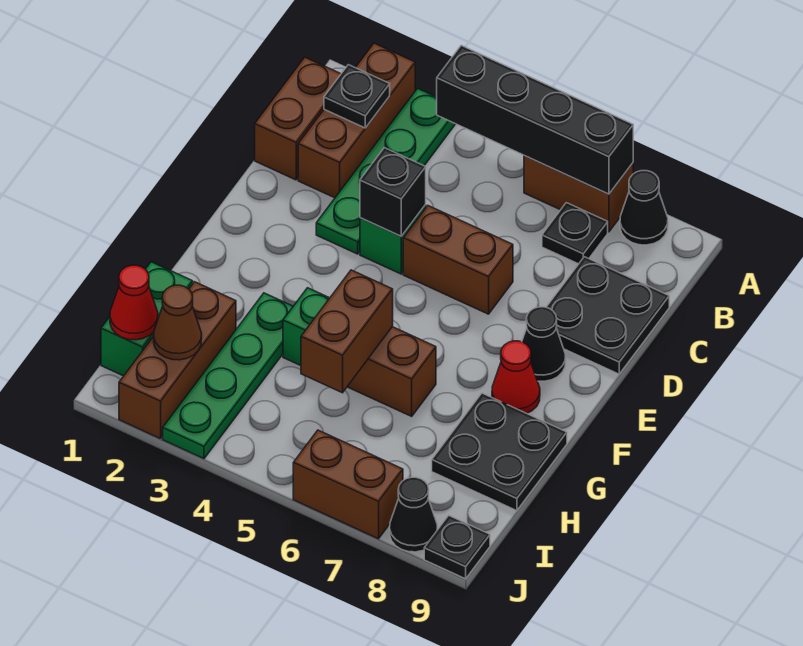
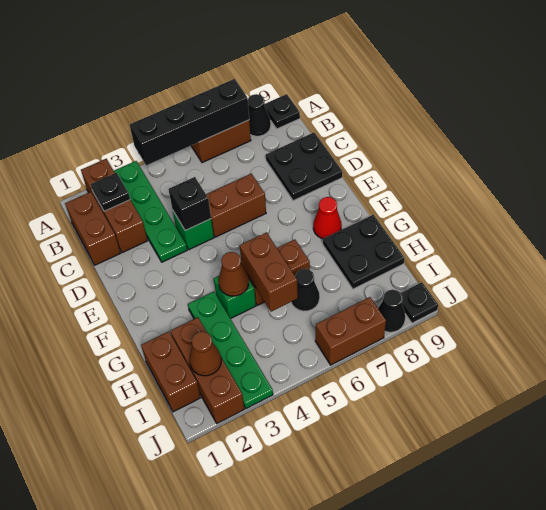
black 1x1 plate [542,203,608,264] -> black 1x1 plate moved to [265,94,300,129]
black 1x1 cone [522,307,566,381] -> black 1x1 cone moved to [291,269,320,311]
none -> brown 1x1 cone [218,252,249,296]
green 1x2 brick [101,262,193,376] -> brown 1x2 brick [141,331,201,412]
red 1x1 cone [110,265,158,340] -> none

